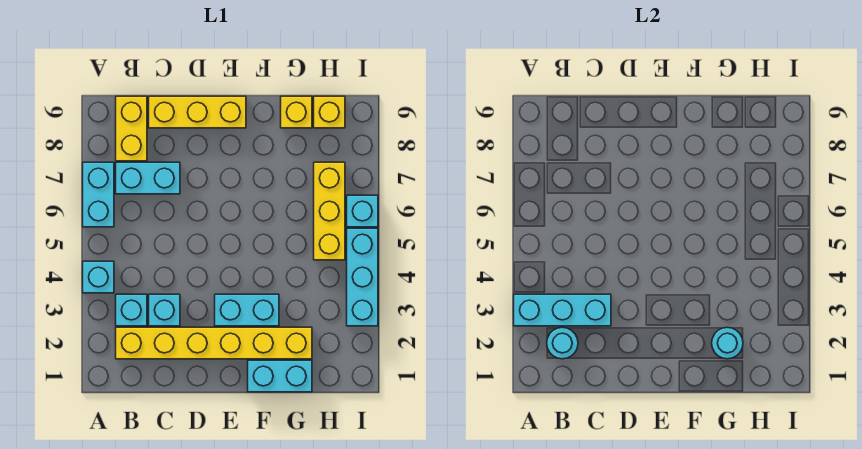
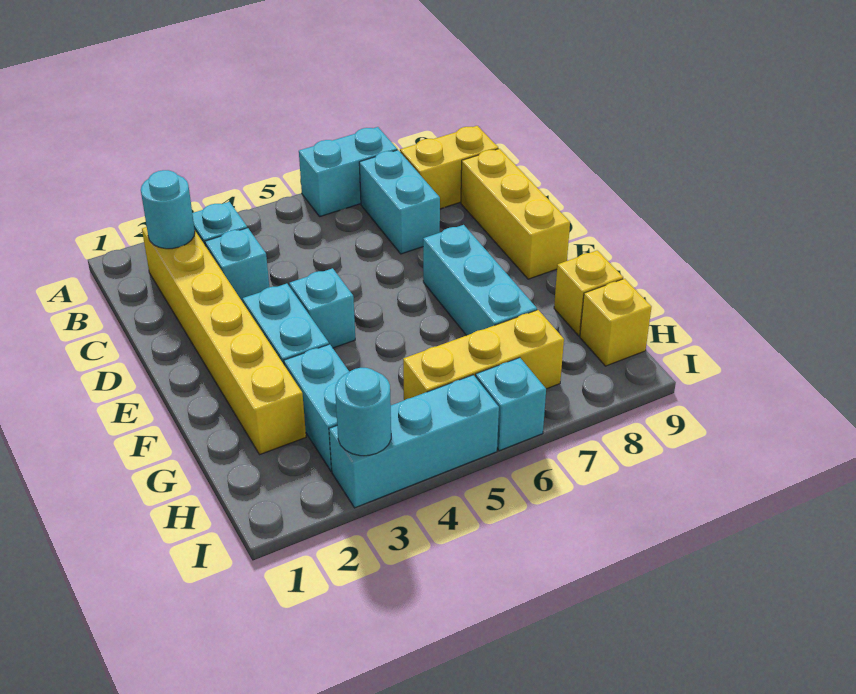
cyan 1x3 brick [514,294,611,326] -> cyan 1x3 brick moved to [423,225,537,336]
cyan 1x1 brick [83,261,114,293] -> cyan 1x1 brick moved to [289,268,355,348]
cyan 1x2 brick [248,360,312,392] -> cyan 1x2 brick moved to [284,344,349,471]
cyan 1x1 round brick [712,327,743,359] -> cyan 1x1 round brick moved to [335,368,391,456]

